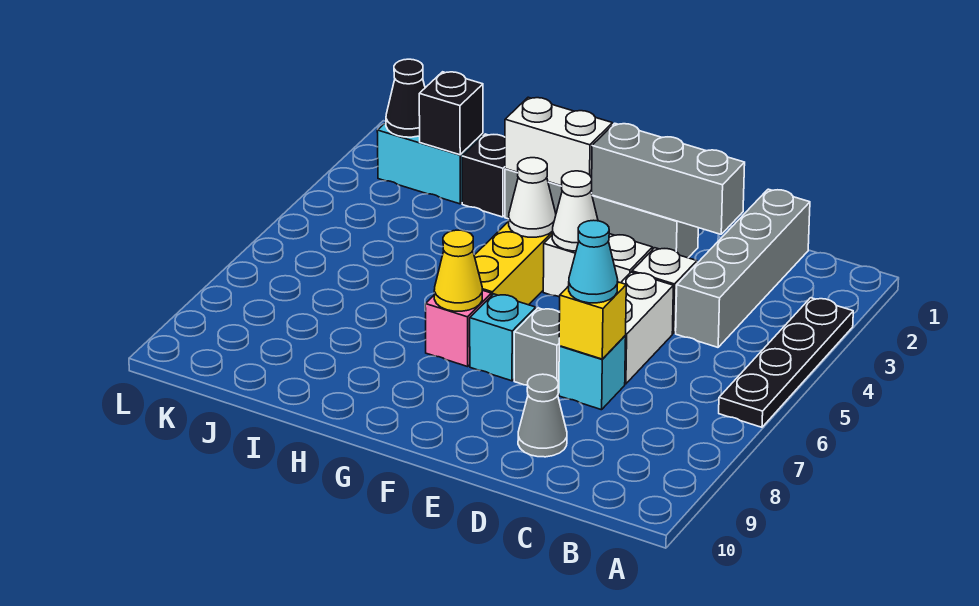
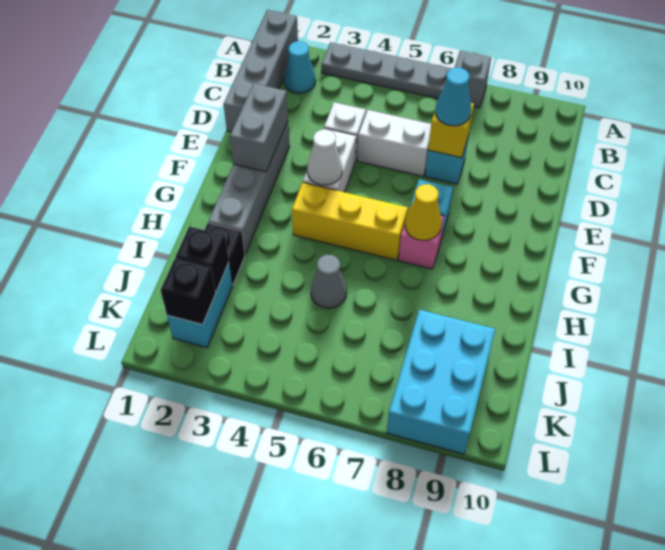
black 1x4 plate [719,298,853,427] -> grey 1x4 plate [321,42,452,99]
none -> cyan 1x1 cone [284,41,316,93]
grey 1x4 brick [676,189,810,347] -> grey 1x4 brick turned to [223,10,298,132]
grey 1x3 brick [591,123,745,234] -> grey 1x2 brick [230,84,288,172]
grey 1x1 cone [518,374,567,457] -> grey 1x1 cone moved to [311,255,347,308]
grey 1x1 brick [514,308,560,393] -> grey 1x1 brick moved to [454,51,491,108]
white 1x2 brick [505,97,612,192] -> none
white 1x1 cone [509,158,556,237] -> none
none -> cyan 2x3 brick [387,310,495,454]
black 1x1 cone [386,59,425,137] -> black 1x1 brick [161,259,216,324]

